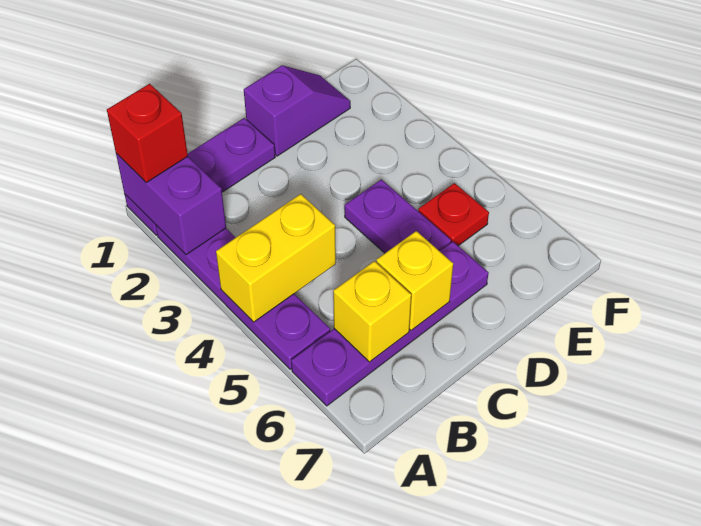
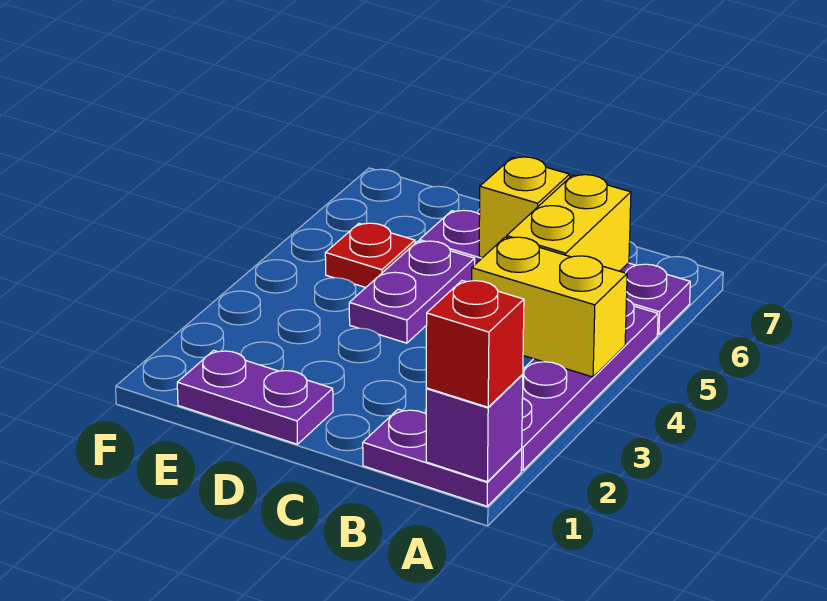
purple 1x3 plate [125,118,275,235] -> purple 1x2 plate [363,409,522,506]
purple 1x2 brick [116,153,226,255] -> purple 1x1 brick [426,375,523,482]
yellow 1x1 brick [333,261,411,362] -> yellow 1x2 brick [507,175,631,271]
purple 1x2 slope [244,66,350,156] -> purple 1x2 plate [177,350,333,444]

